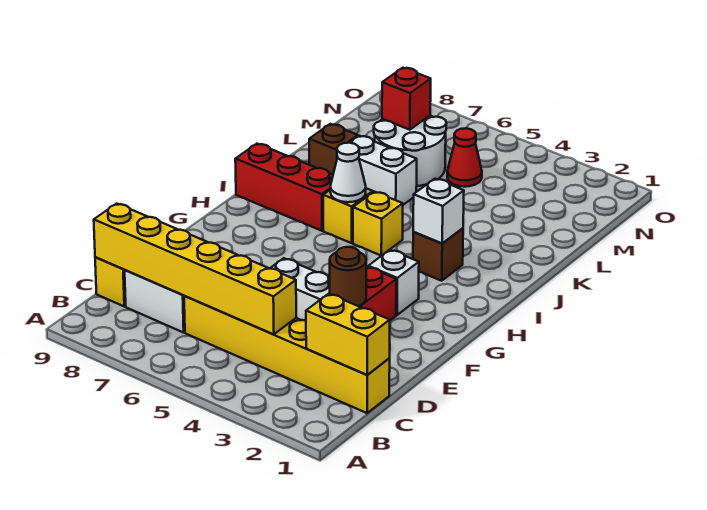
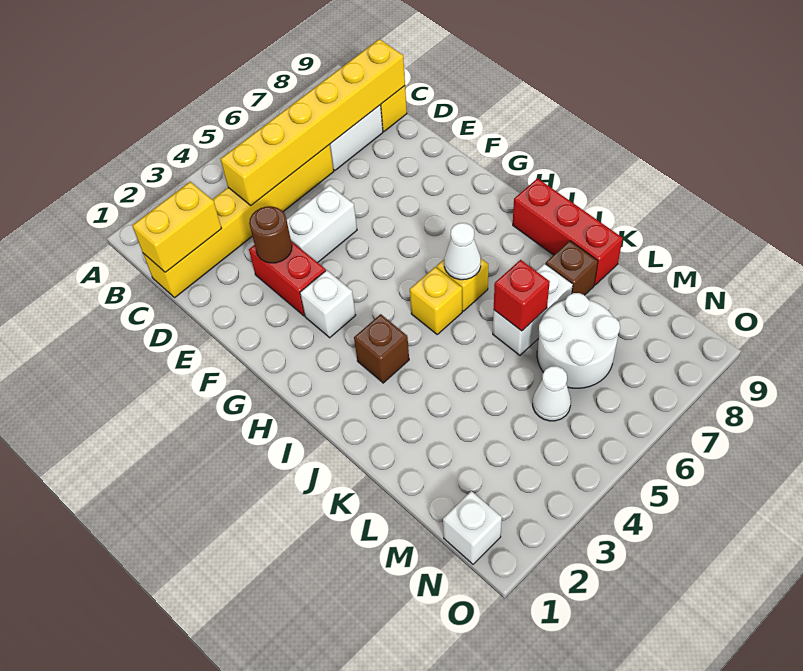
white 1x1 brick [413,179,464,243] -> white 1x1 brick moved to [443,491,502,564]
red 1x3 brick [235,144,333,231] -> red 1x3 brick turned to [513,178,623,285]
red 1x1 cone [447,128,482,187] -> white 1x1 cone [533,366,571,421]
red 1x1 brick [382,68,431,130] -> red 1x1 brick moved to [494,260,550,331]

